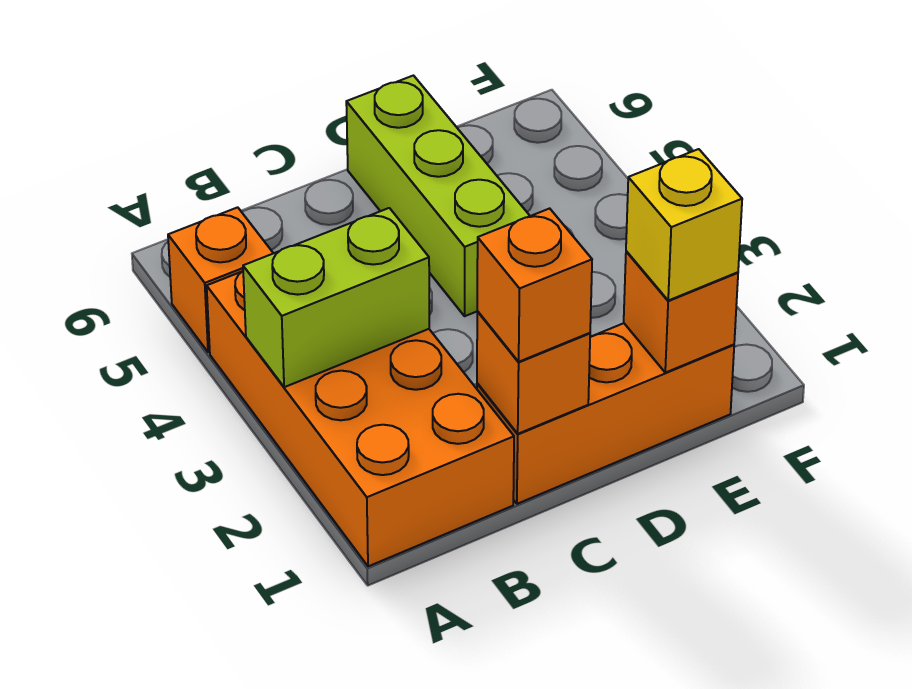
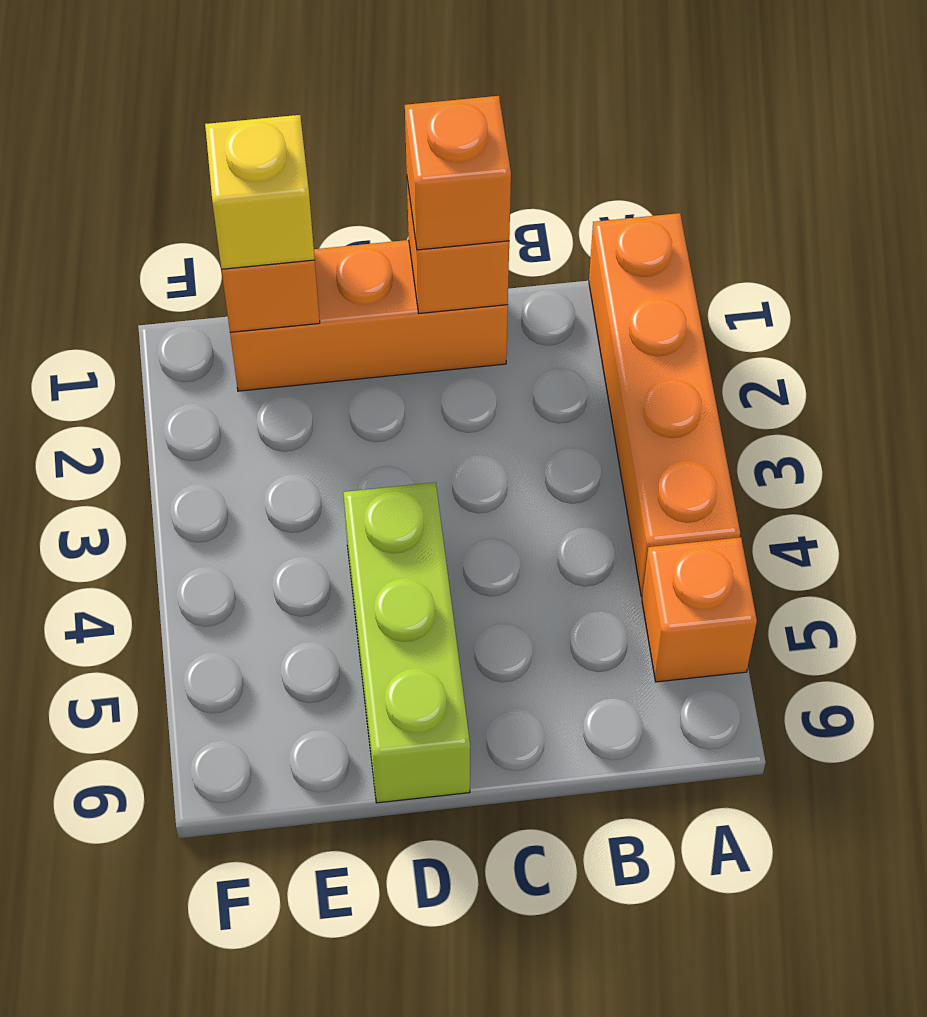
orange 2x4 brick [207,271,514,566] -> orange 1x4 brick [589,213,740,596]
lime 1x2 brick [243,208,429,387] -> none

